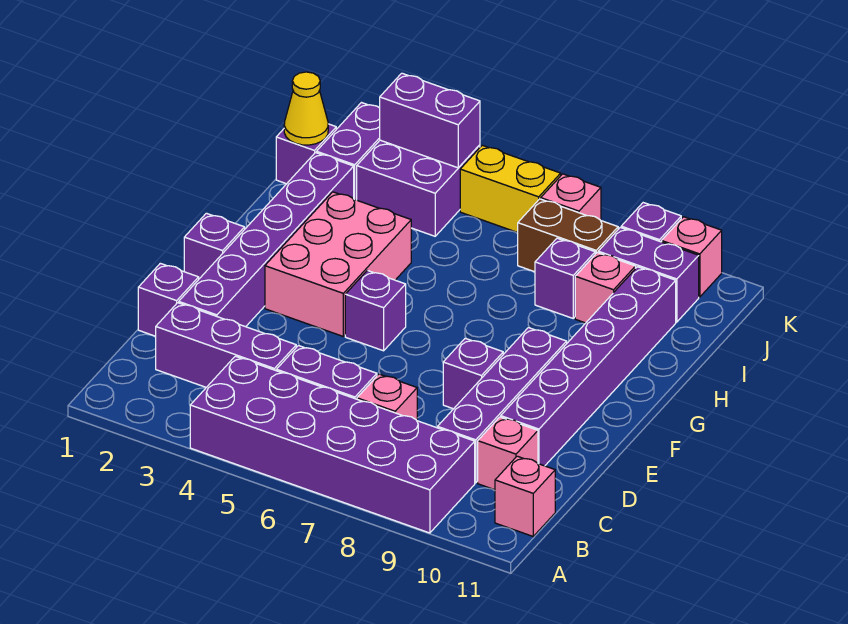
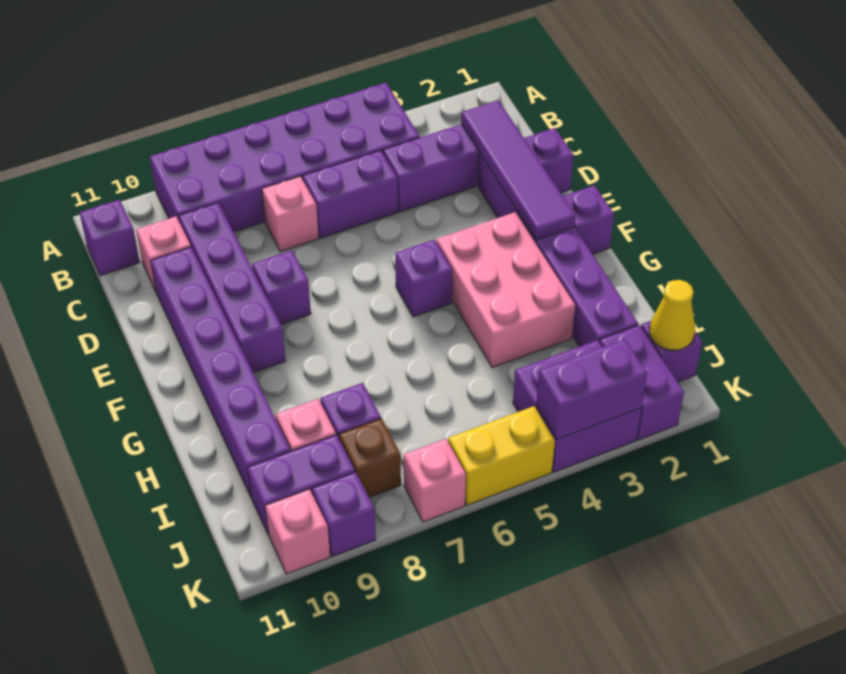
pink 1x1 brick [495,456,555,536] -> purple 1x1 brick [80,200,140,276]
none -> purple 1x4 tile [461,100,576,240]
brown 1x2 brick [518,199,618,272] -> brown 1x1 brick [339,418,401,497]

